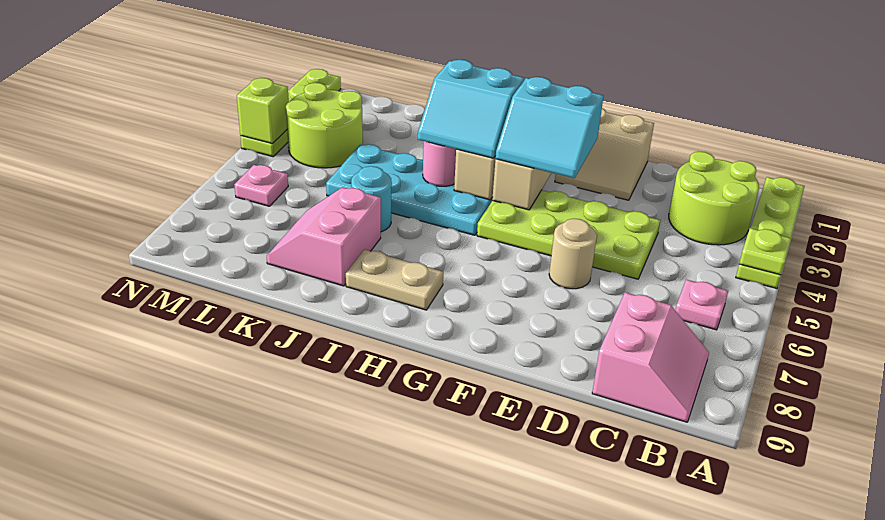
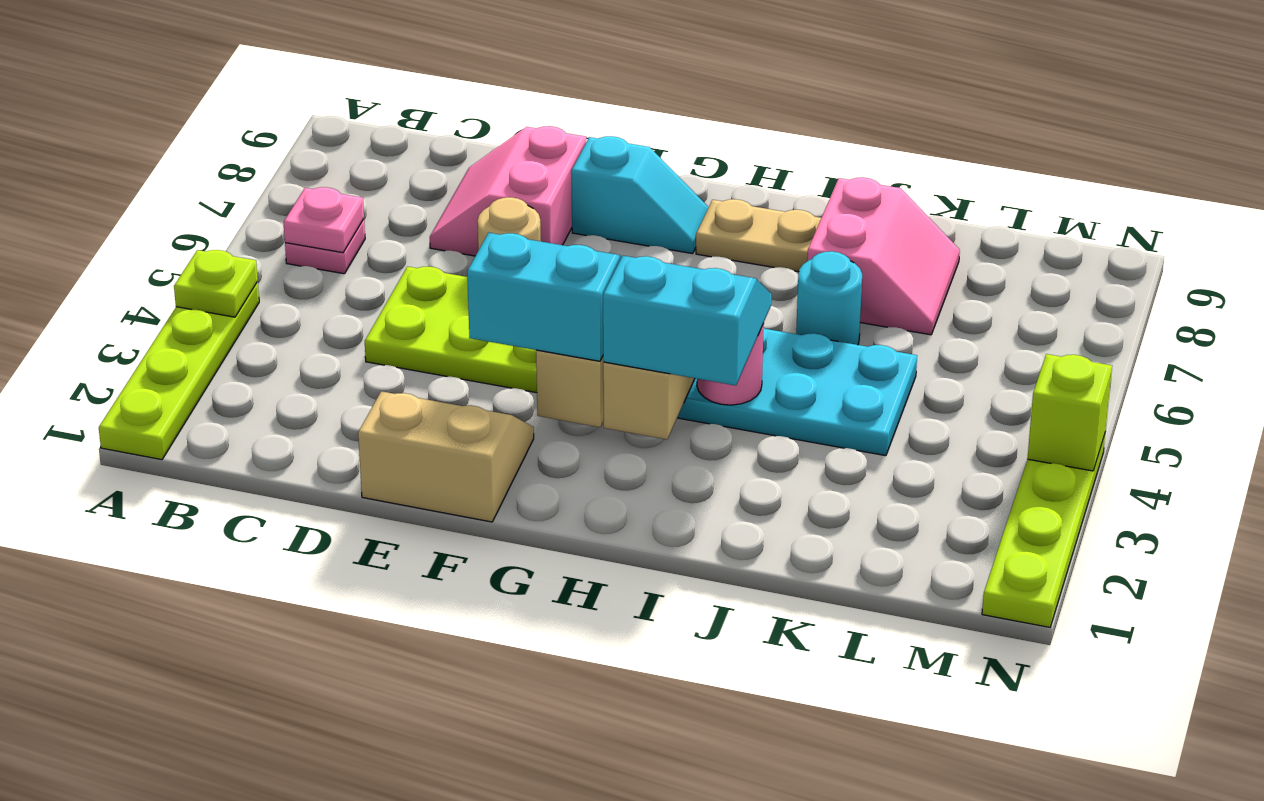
lime 2x2 round brick [669,152,759,245] -> none
pink 2x2 slope [592,292,709,422] -> pink 2x2 slope moved to [430,126,586,256]
none -> cyan 1x2 slope [571,136,709,254]
lime 2x2 round brick [286,83,363,168] -> none
pink 1x1 plate [234,165,288,206] -> pink 1x1 plate moved to [283,187,364,253]

